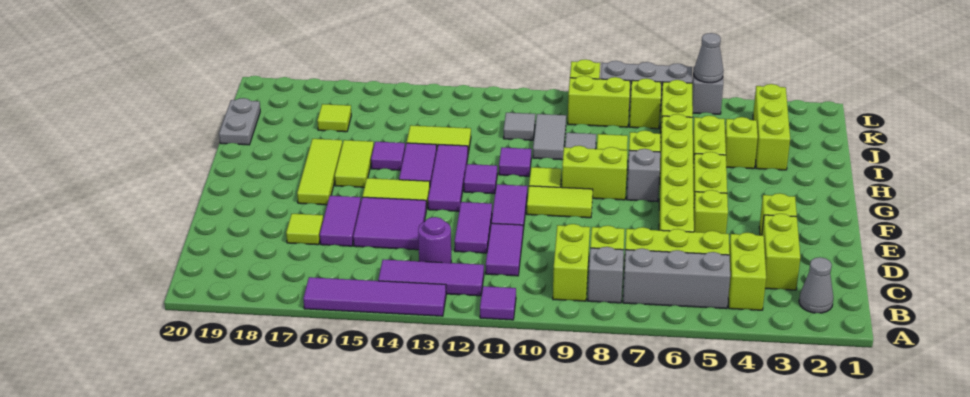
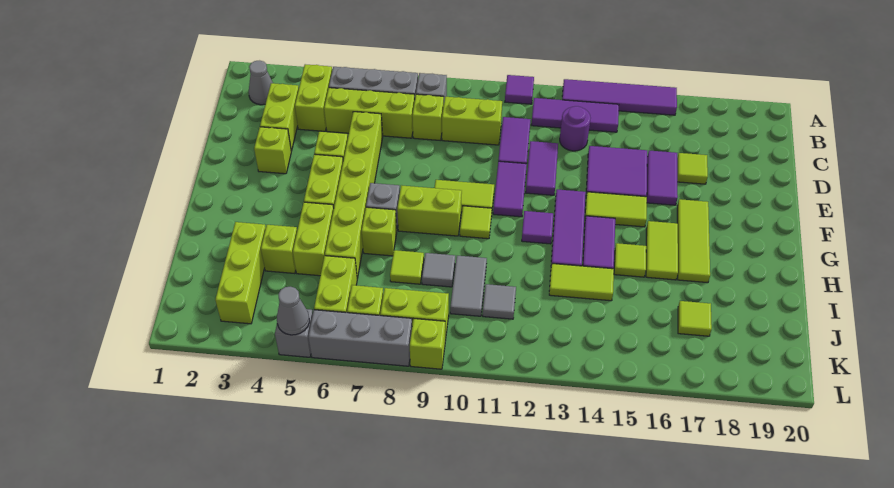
lime 1x2 brick [553,224,590,301] -> lime 1x2 brick turned to [442,97,502,145]
purple 1x1 tile [499,148,531,176] -> none
purple 1x1 tile [371,142,405,170] -> lime 1x1 tile [614,243,646,277]
grey 1x2 plate [219,98,260,145] -> none

